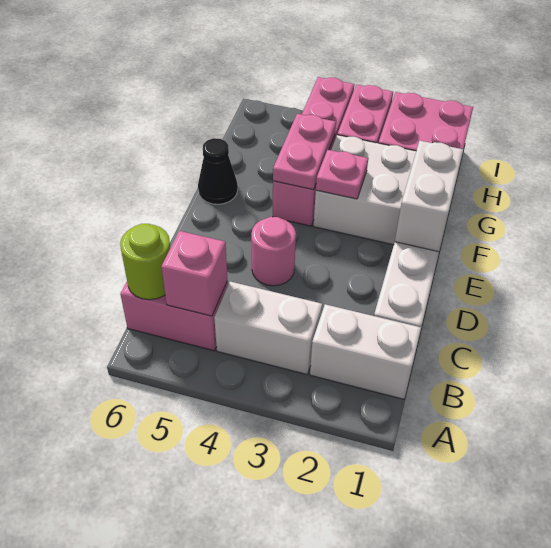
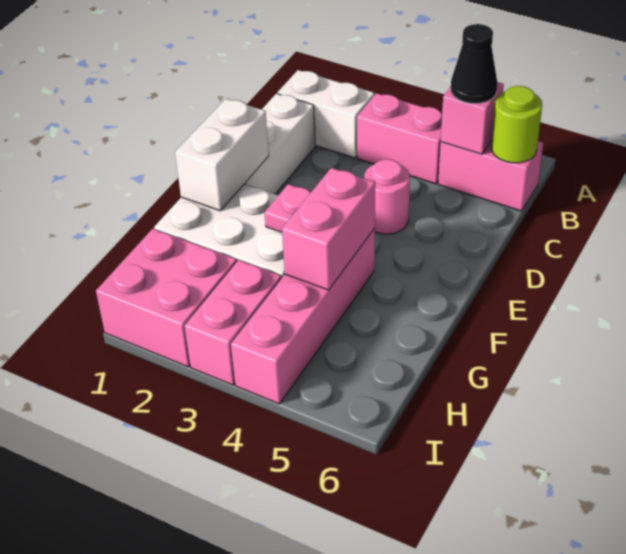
white 1x2 brick [214,282,322,374] -> pink 1x2 brick [357,93,442,184]
pink 1x2 plate [273,114,336,190] -> pink 1x2 brick [282,168,375,290]
black 1x1 cone [198,138,238,204] -> black 1x1 cone moved to [451,24,497,103]

